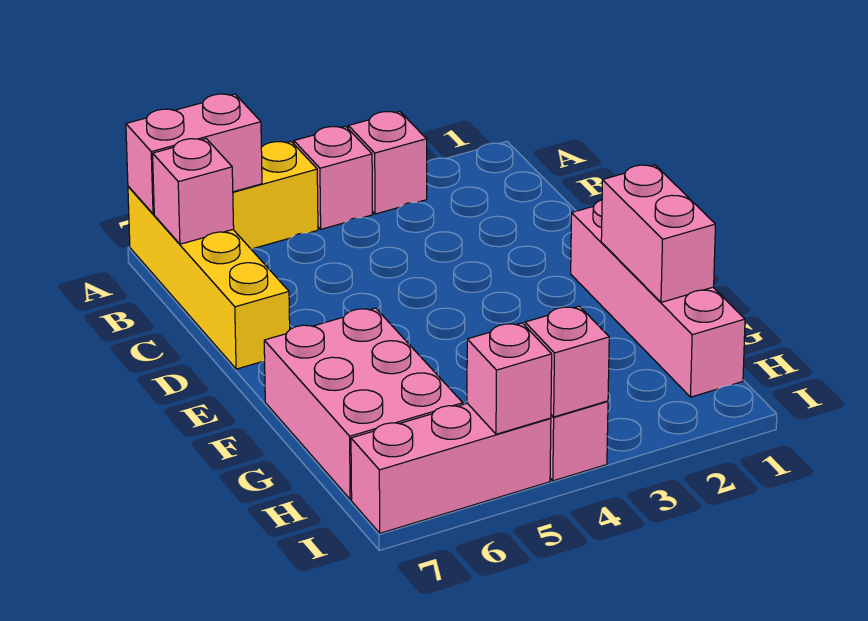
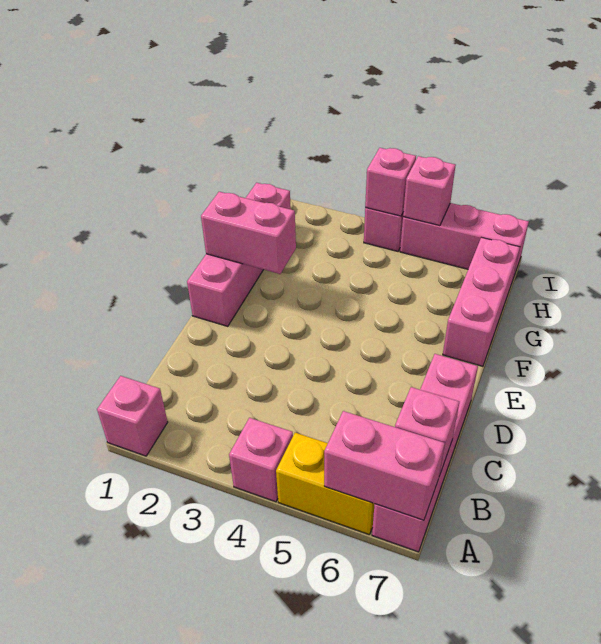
pink 1x1 brick [348,111,427,214] -> pink 1x1 brick moved to [97,376,168,456]
yellow 1x4 brick [128,186,290,369] -> pink 1x4 brick [372,354,478,552]
pink 1x2 brick [601,165,715,302] -> pink 1x2 brick turned to [201,192,296,274]
pink 2x3 brick [264,308,463,500] -> pink 1x3 brick [443,237,520,366]

